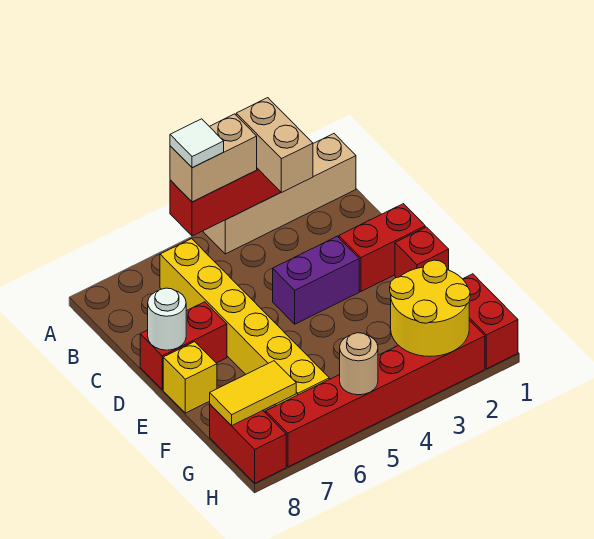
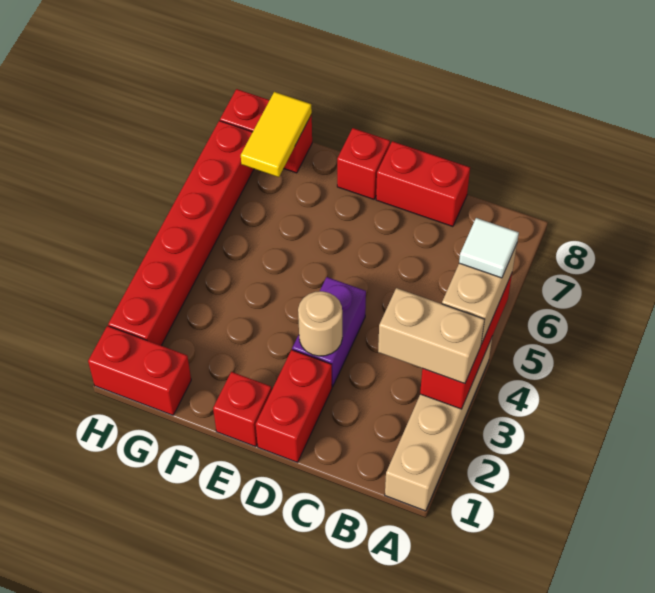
yellow 1x6 brick [160,239,329,406] -> none
red 1x2 brick [140,302,227,390] -> red 1x2 brick turned to [376,141,470,227]
white 1x1 round brick [148,288,186,350] -> none
yellow 1x1 brick [163,342,217,413] -> red 1x1 brick [337,128,390,199]
yellow 2x2 round brick [390,260,470,357] -> none
tan 1x1 round brick [340,333,378,395] -> tan 1x1 round brick moved to [298,291,342,356]

